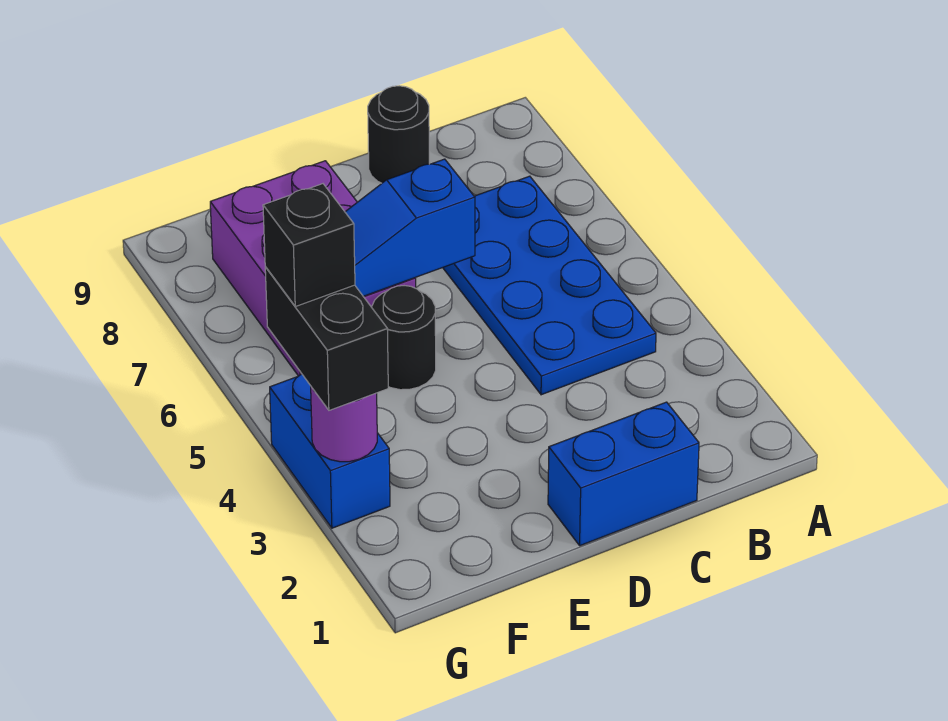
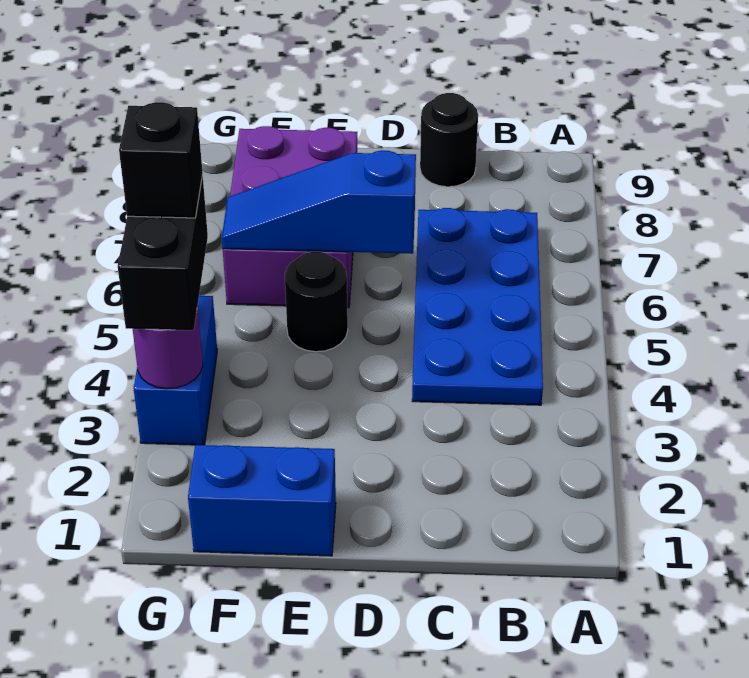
blue 1x2 brick [548,402,699,546] -> blue 1x2 brick moved to [188,445,336,556]

